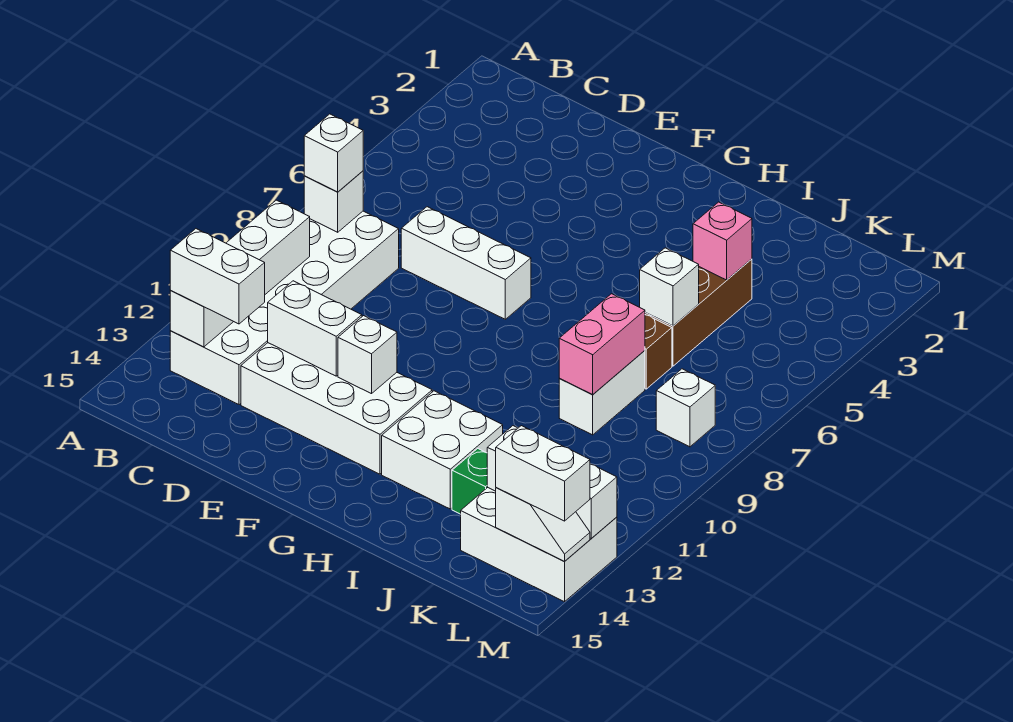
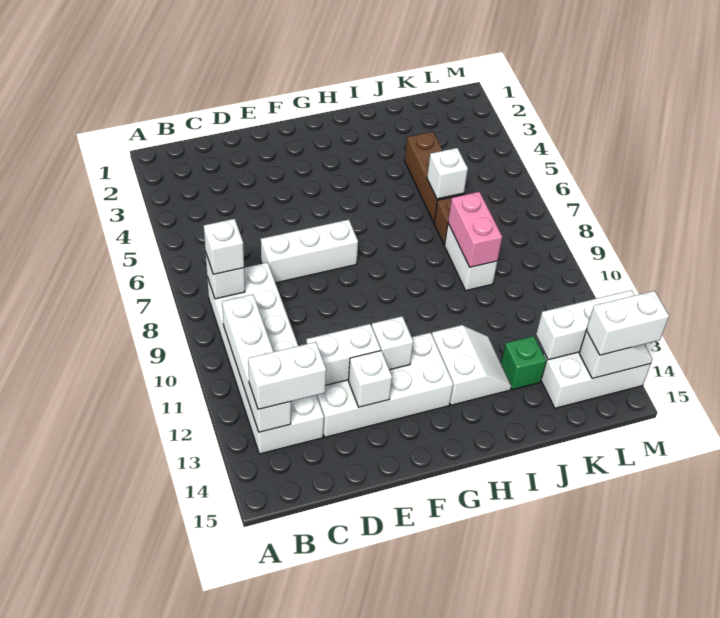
white 2x2 brick [382,391,503,509] -> white 2x2 slope [432,325,511,405]
pink 1x1 brick [693,202,752,280] -> none
white 1x1 brick [656,369,715,447] -> white 1x1 brick moved to [349,351,392,407]

